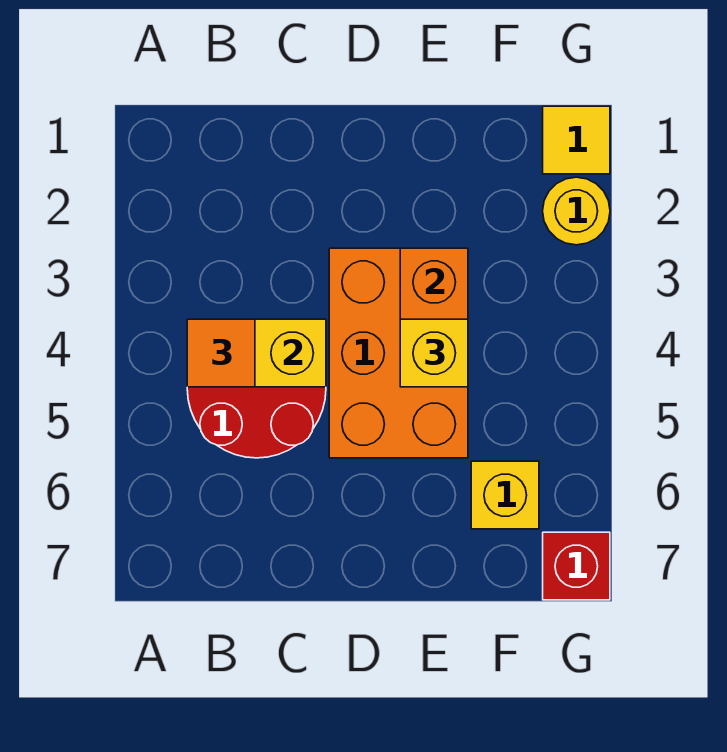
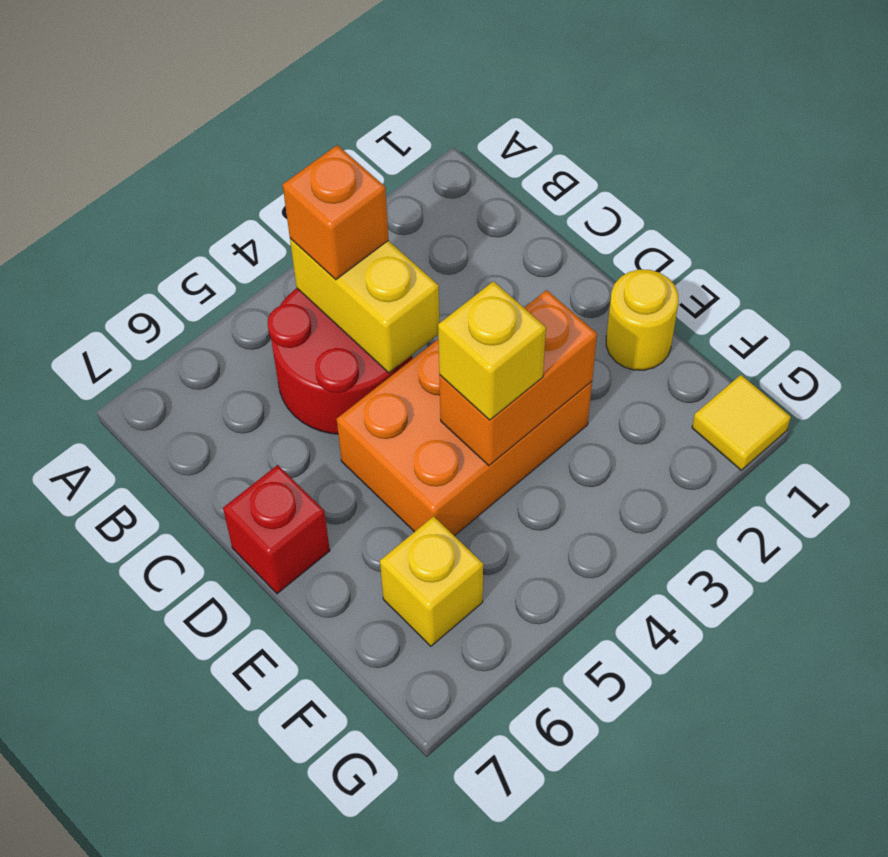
orange 1x1 tile [187,319,255,387] -> orange 1x1 brick [283,145,389,280]
yellow 1x1 round brick [543,177,610,245] -> yellow 1x1 round brick moved to [606,270,679,370]
red 1x1 brick [543,532,610,600] -> red 1x1 brick moved to [223,465,330,594]

